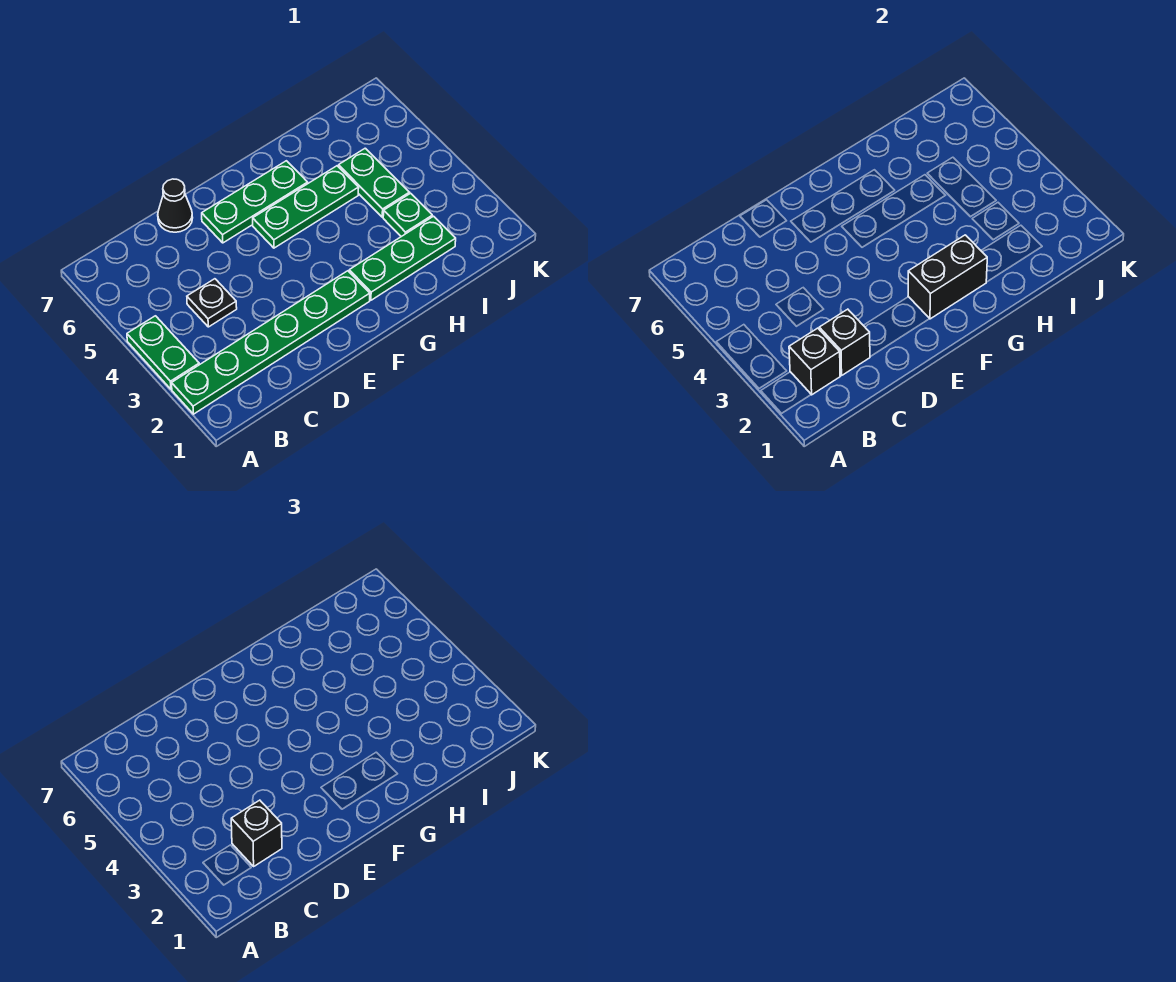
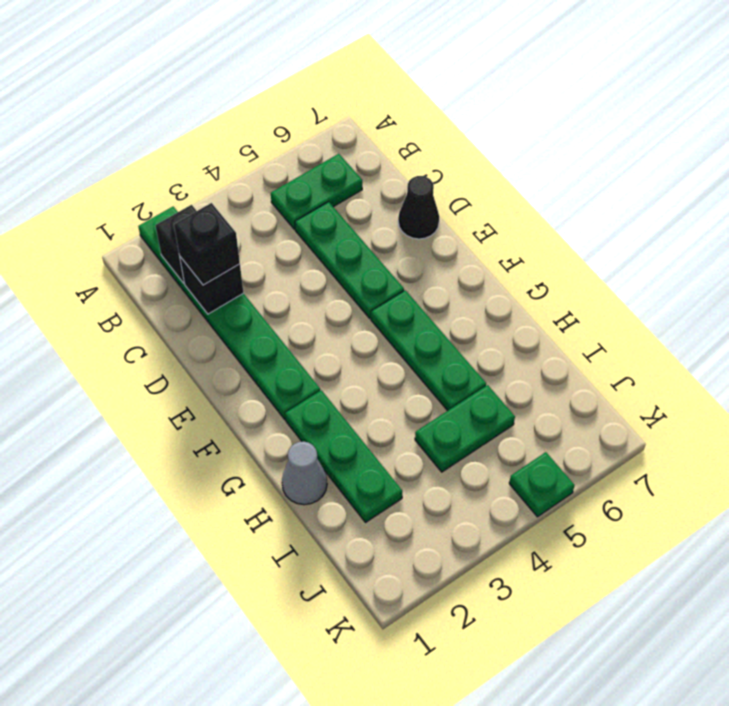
green 1x2 plate [127,316,199,389] -> green 1x2 plate moved to [271,154,362,229]
black 1x1 plate [187,279,237,327] -> none
green 1x3 plate [202,161,308,243] -> green 1x3 plate moved to [295,202,404,318]
black 1x2 brick [908,235,987,319] -> none
none -> grey 1x1 cone [282,442,327,505]
green 1x1 plate [383,193,432,237] -> green 1x1 plate moved to [509,452,574,517]

